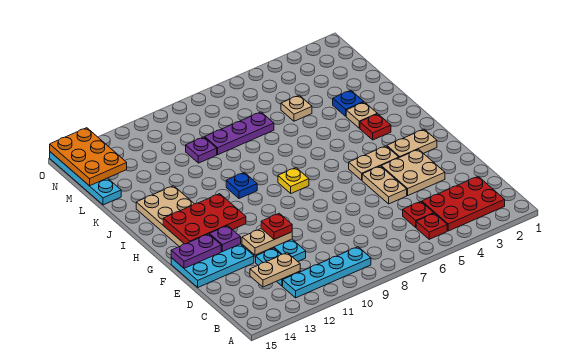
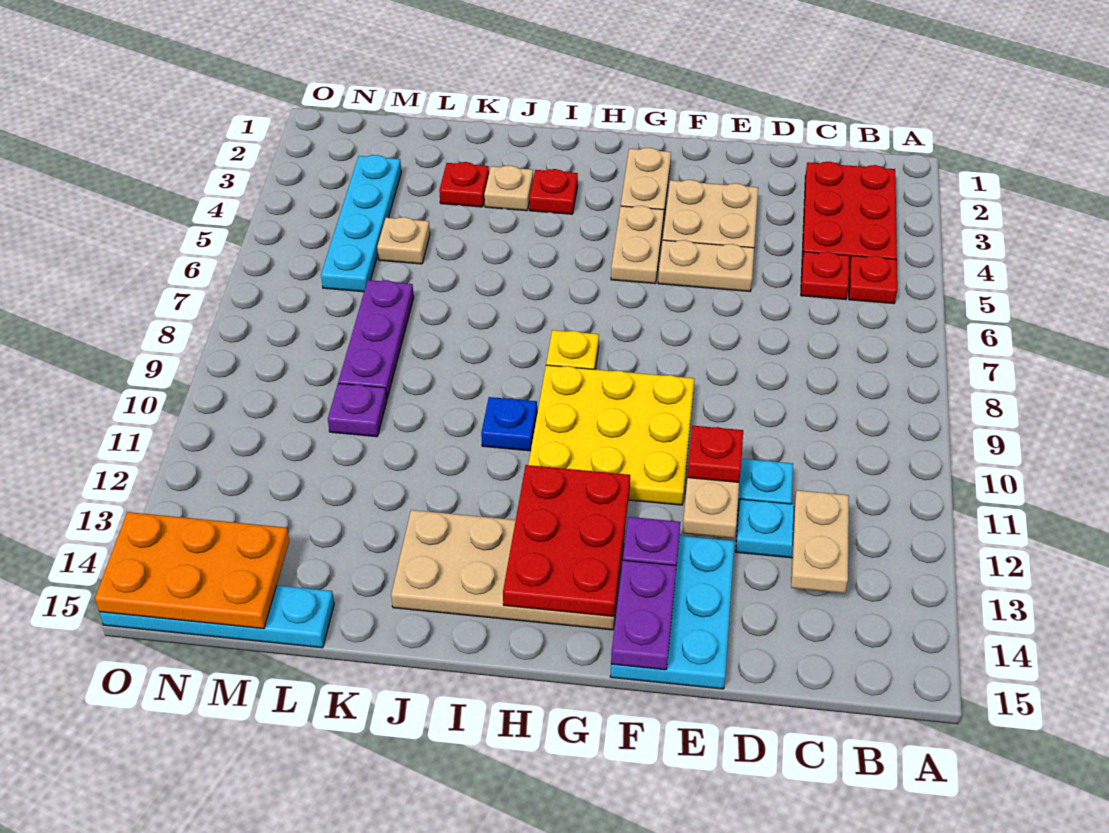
cyan 1x4 plate [283,247,371,298] -> cyan 1x4 plate moved to [321,155,401,292]
none -> yellow 3x3 plate [528,365,694,505]
blue 1x1 plate [333,90,364,116] -> red 1x1 plate [439,162,489,207]

